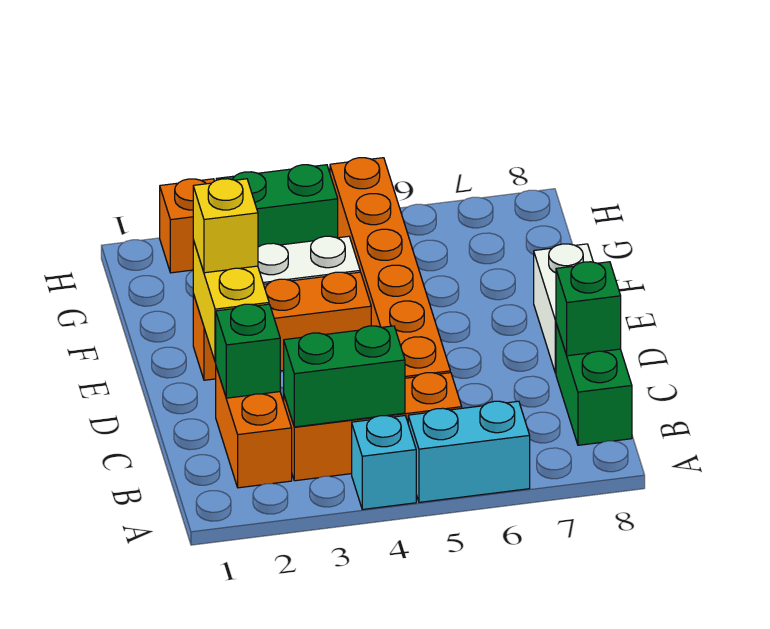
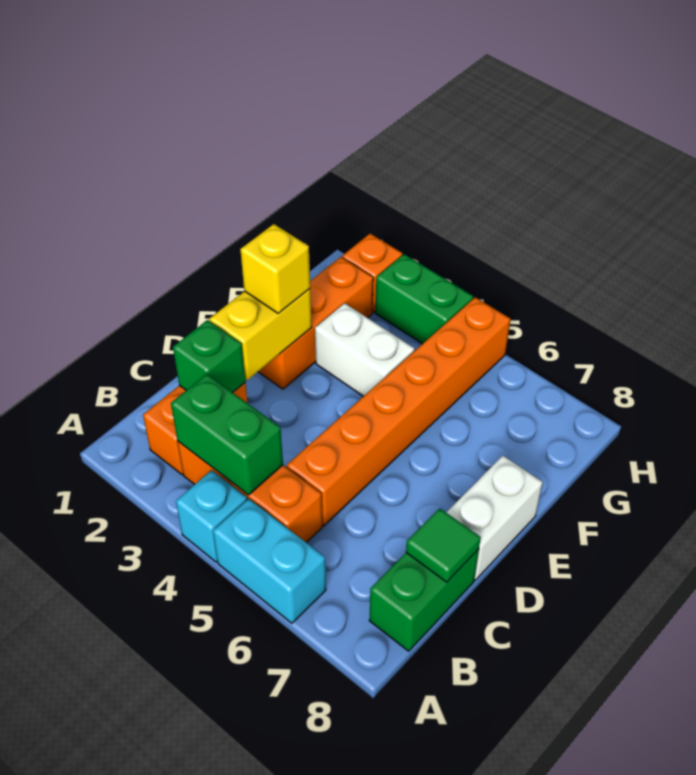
green 1x1 brick [556,262,621,356] -> green 1x1 tile [406,508,481,582]
orange 1x3 brick [193,272,371,380] -> orange 1x3 brick turned to [258,257,373,389]

